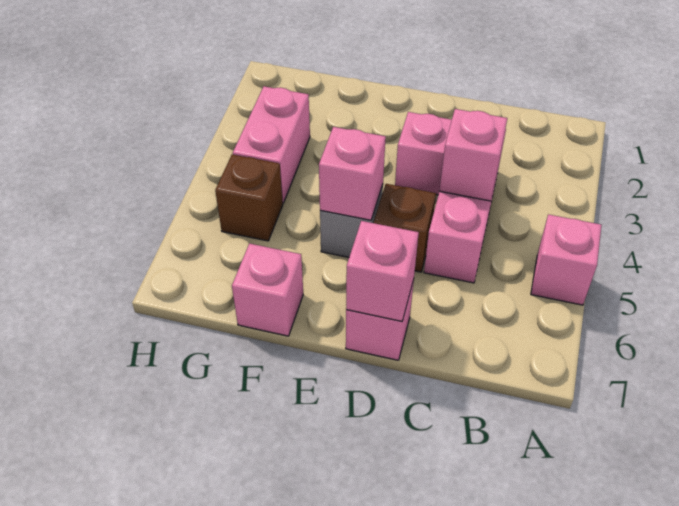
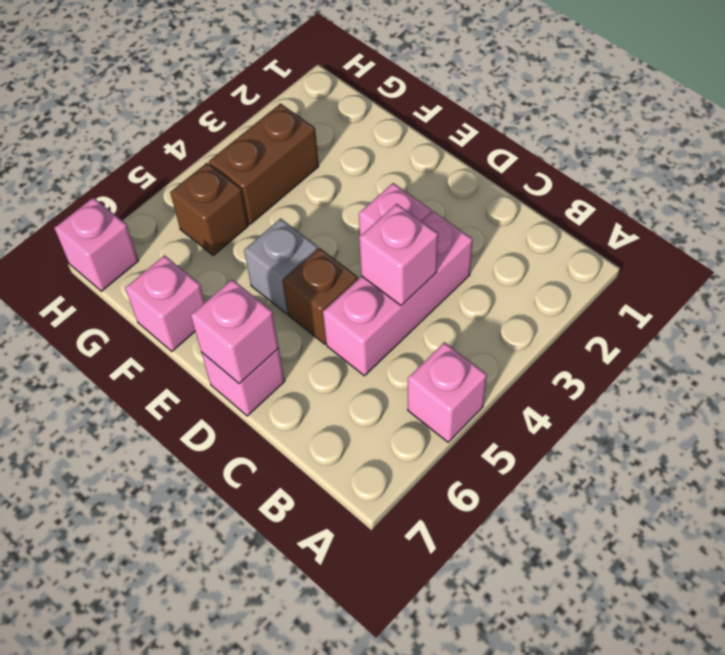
pink 1x1 brick [319,127,386,220] -> pink 1x1 brick moved to [55,197,139,291]
pink 1x2 brick [233,86,310,203] -> brown 1x2 brick [209,104,319,224]

